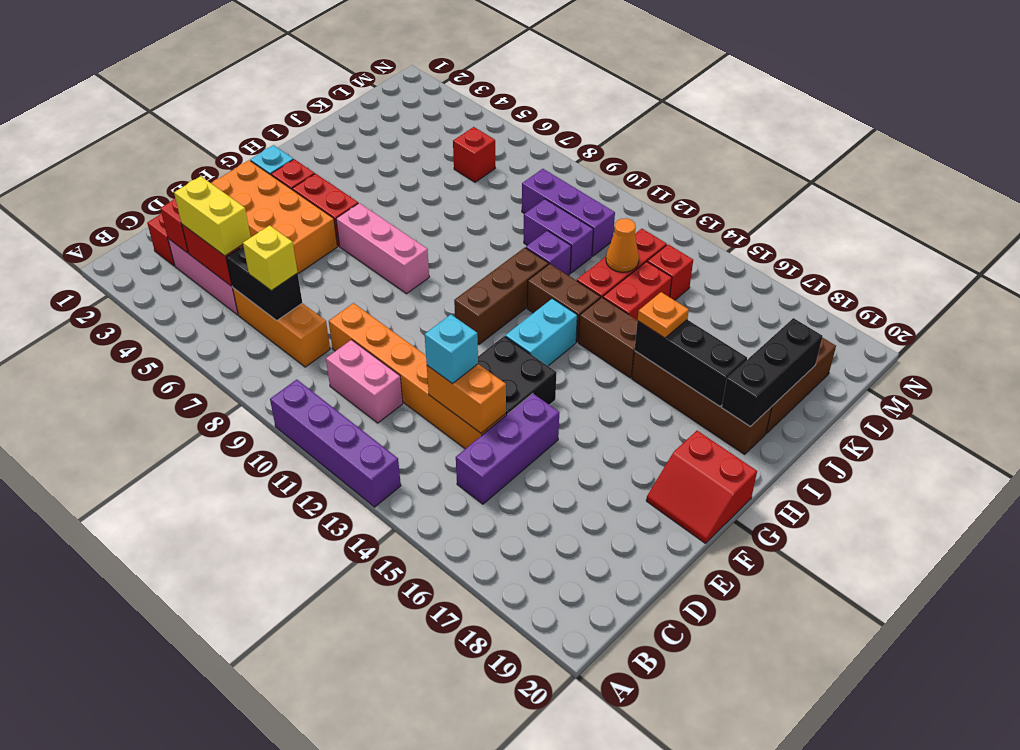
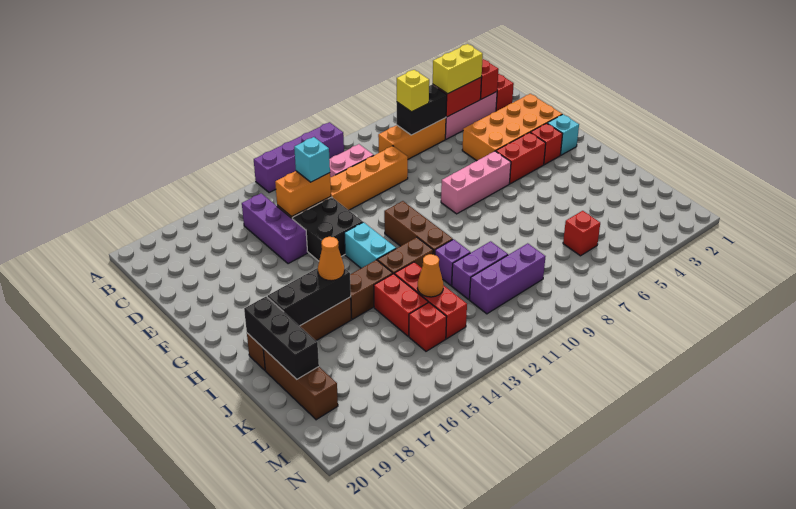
red 2x2 slope [646,431,757,543] -> none
orange 1x1 plate [638,292,689,338] -> orange 1x1 cone [318,237,345,281]

